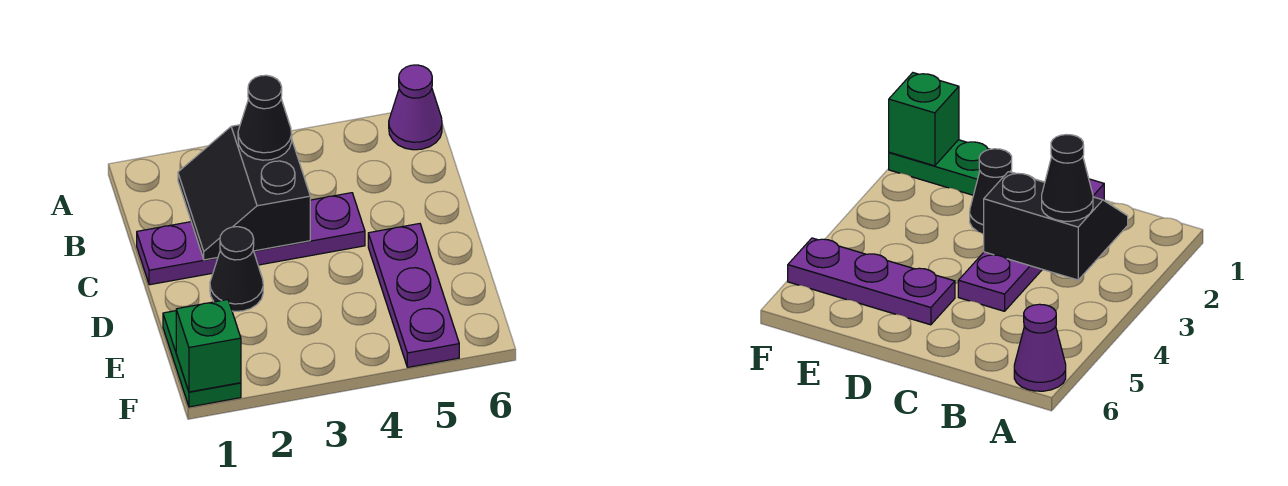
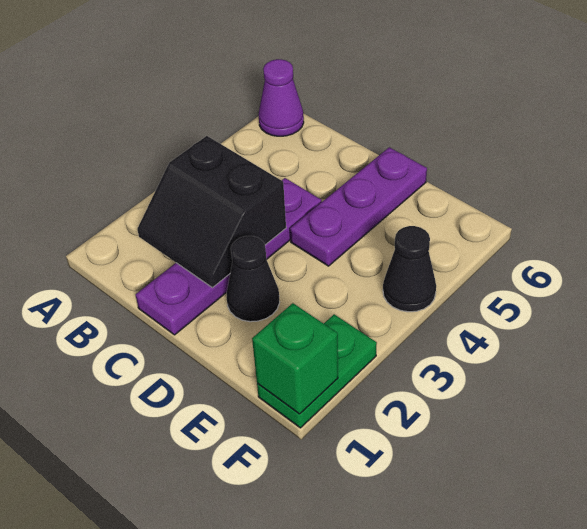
black 1x1 cone [238,75,292,160] -> black 1x1 cone moved to [383,226,436,312]
purple 1x3 plate [368,224,459,367] -> purple 1x3 plate turned to [290,147,427,266]
green 1x2 plate [163,311,241,407] -> green 1x2 plate turned to [257,314,377,428]

